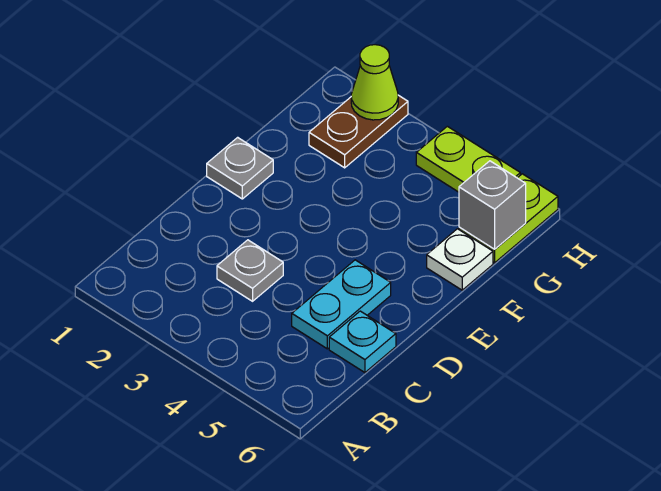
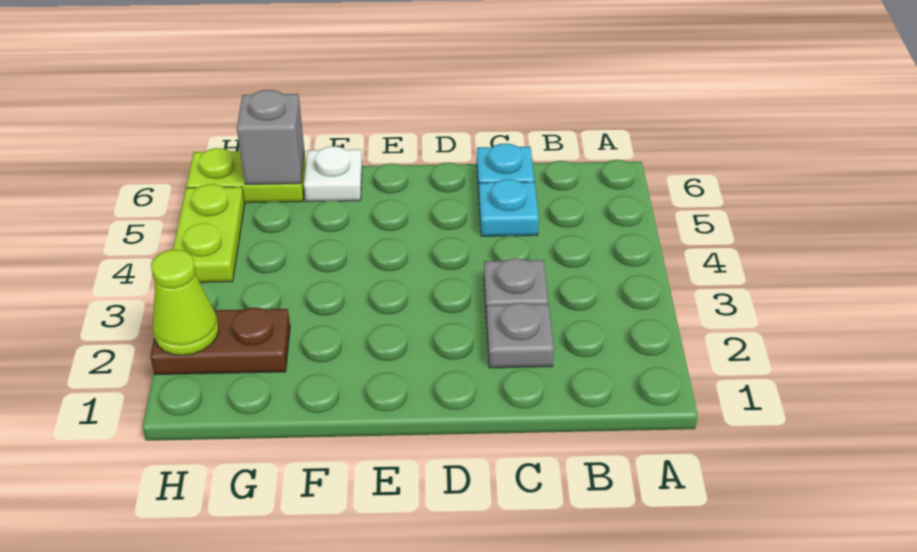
cyan 1x2 plate [292,260,391,349] -> cyan 1x1 plate [479,179,539,236]
grey 1x1 plate [207,137,273,199] -> grey 1x1 plate moved to [486,303,554,368]

